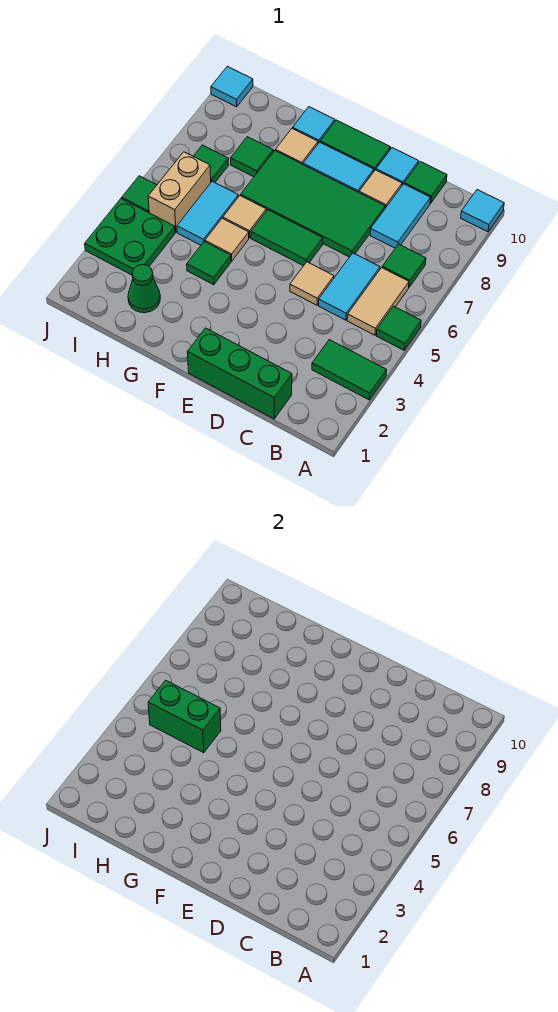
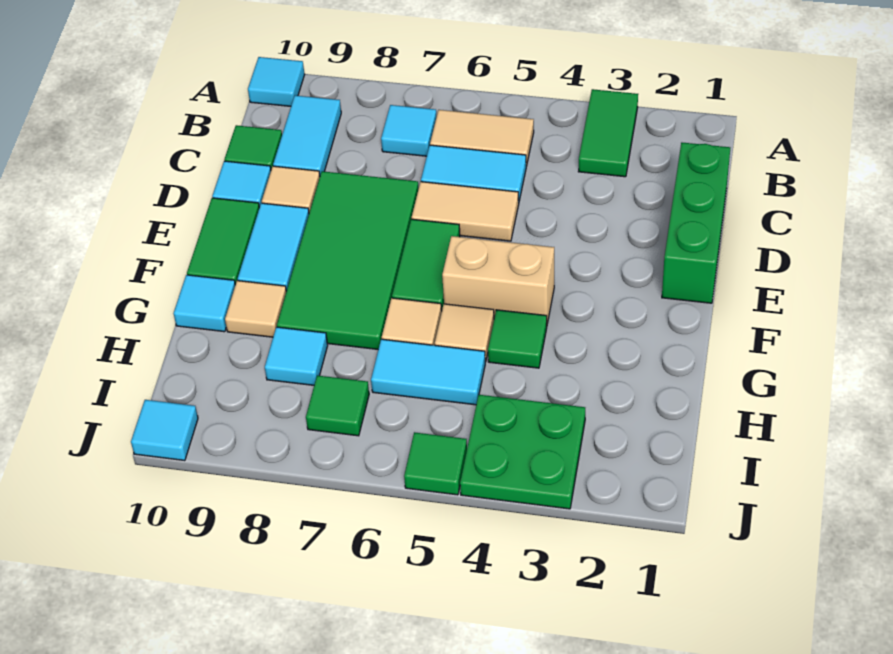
green 1x1 tile [376,306,421,350] -> none
green 1x1 tile [382,244,426,287] -> cyan 1x1 tile [381,105,437,156]
cyan 1x2 tile [370,184,431,248] -> cyan 1x2 tile turned to [273,95,341,174]
tan 1x1 tile [290,262,334,305] -> tan 1x2 tile [412,182,519,241]
green 1x1 cone [128,265,160,313] -> none
green 1x2 brick [148,680,221,753] -> none
green 1x1 tile [231,137,273,177] -> cyan 1x1 tile [265,327,328,385]
tan 1x2 brick [148,152,211,232] -> tan 1x2 brick moved to [442,236,554,324]

